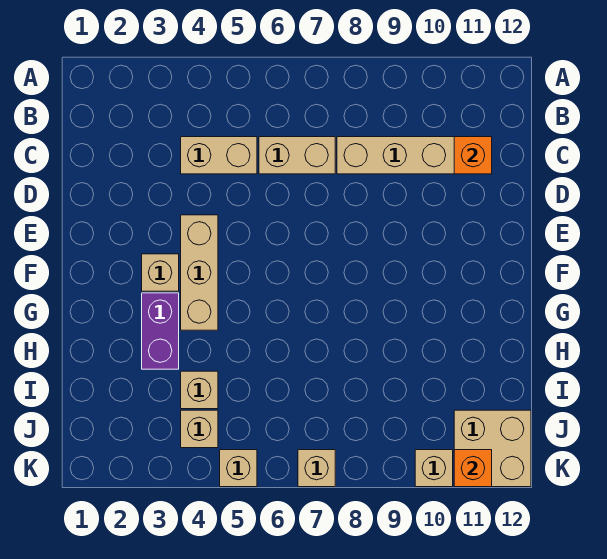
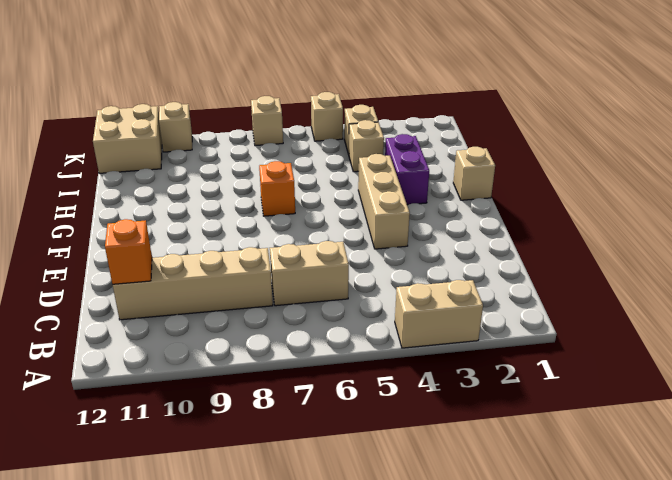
tan 1x2 brick [181,137,257,174] -> tan 1x2 brick moved to [395,280,483,348]
tan 1x1 brick [142,254,179,291] -> tan 1x1 brick moved to [453,147,495,200]
orange 1x1 brick [454,450,492,487] -> orange 1x1 brick moved to [259,161,295,216]

